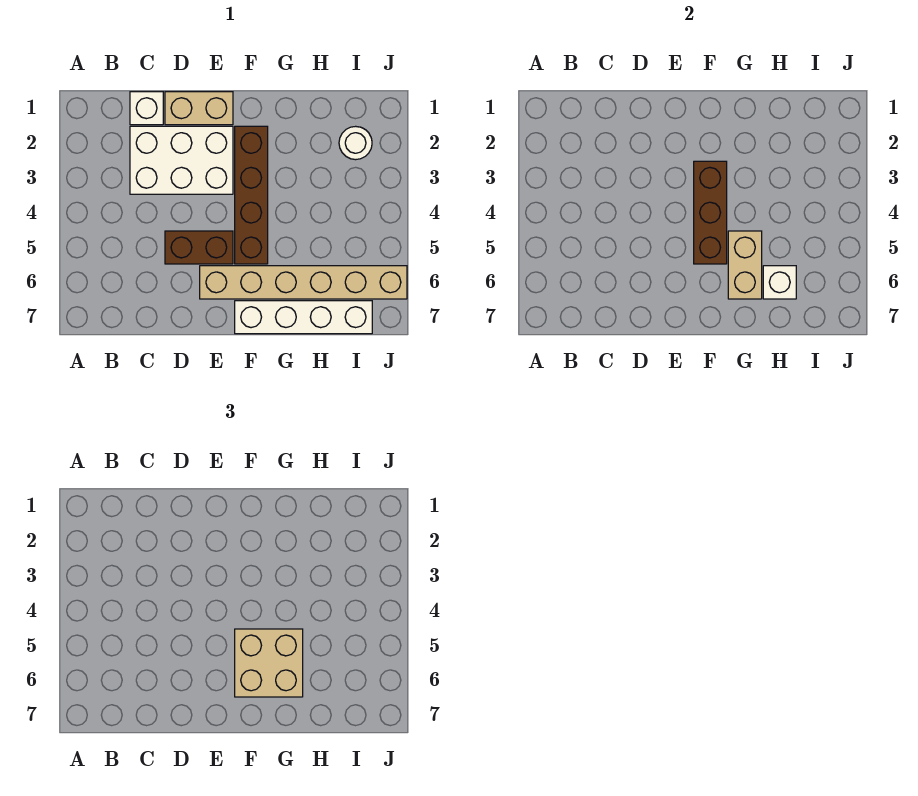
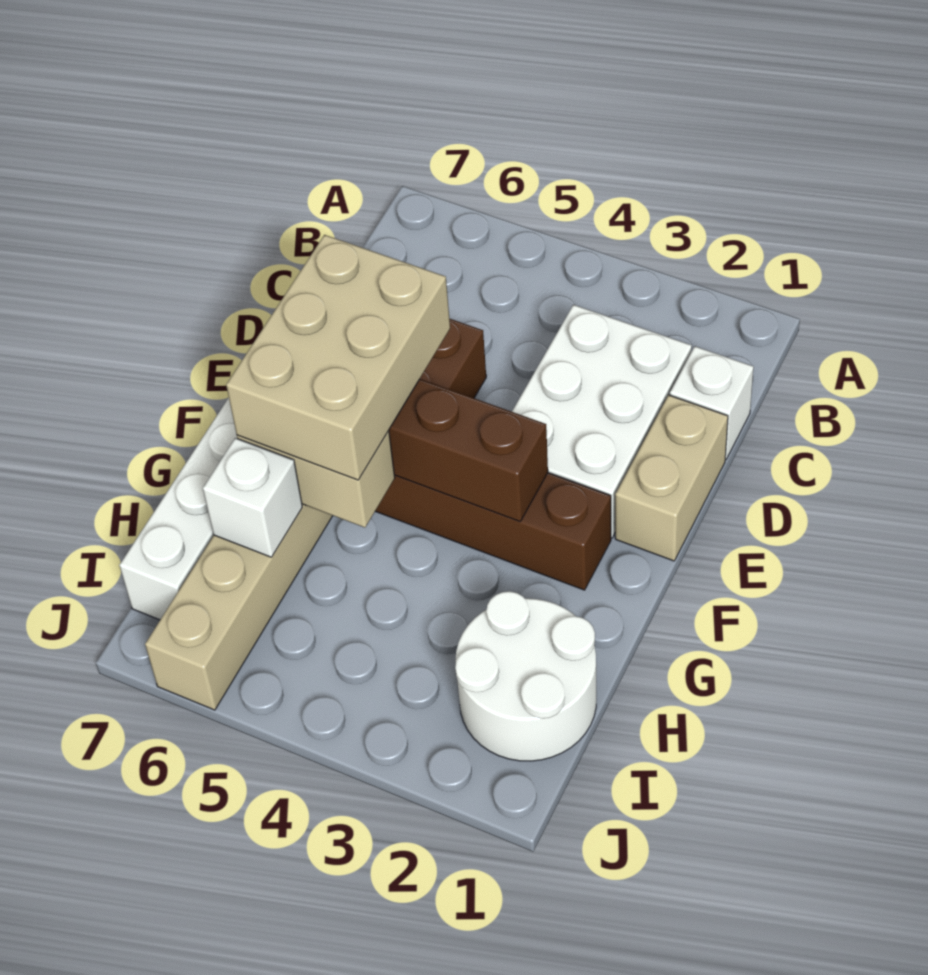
tan 2x2 brick [235,629,303,697] -> tan 2x3 brick [226,235,450,480]
white 1x1 round brick [339,126,372,160] -> white 2x2 round brick [455,591,596,761]

